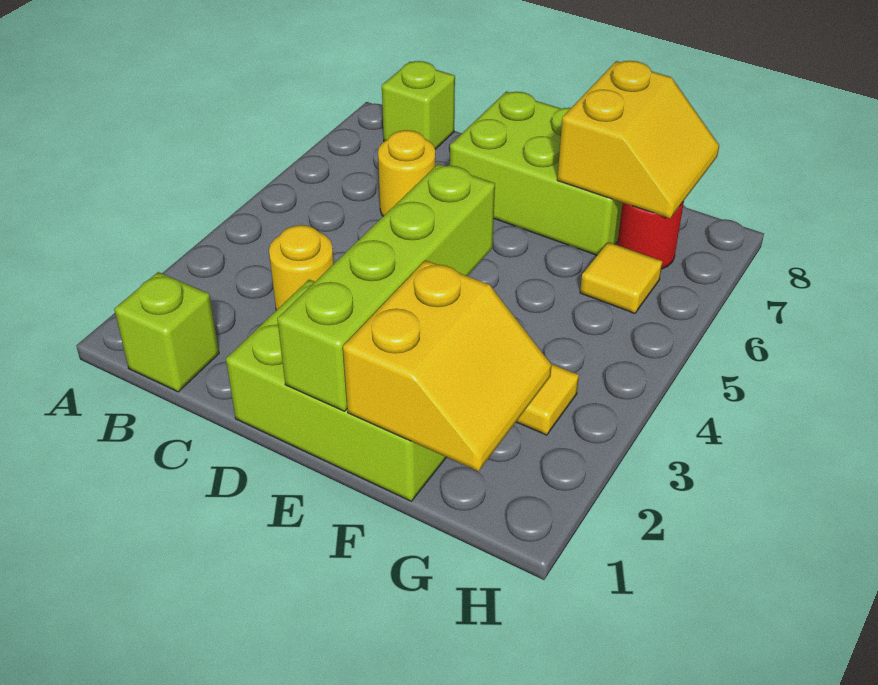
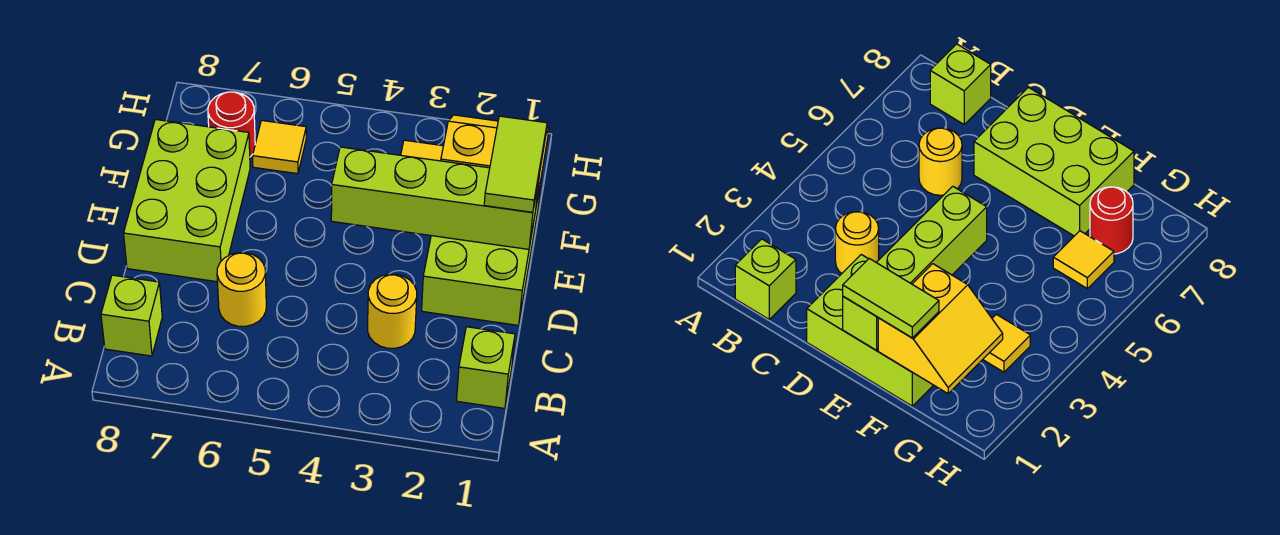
none -> lime 1x2 tile [484,116,547,212]
yellow 2x2 slope [557,61,719,218] -> none

